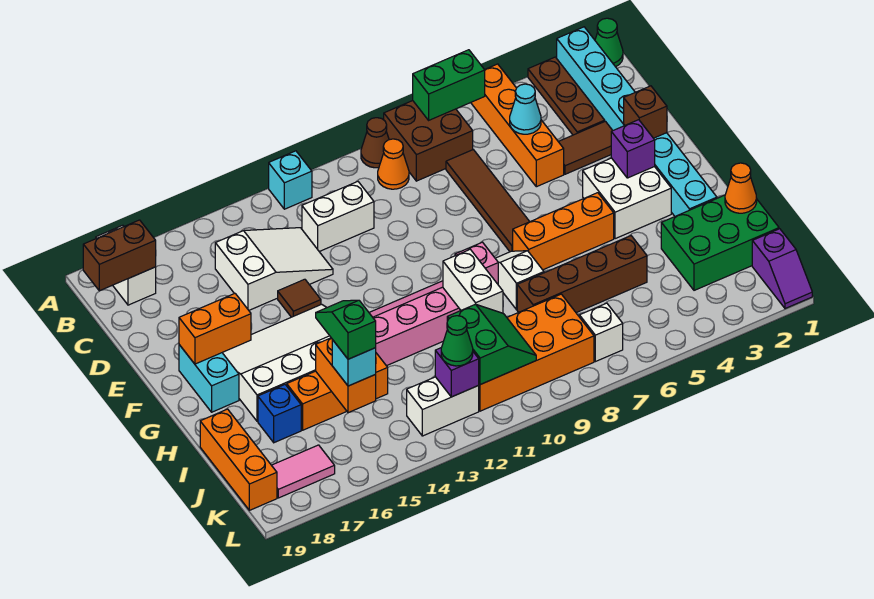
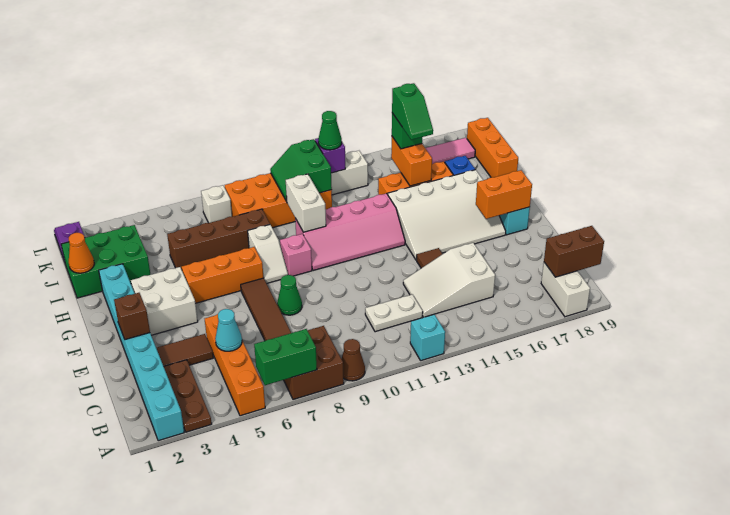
green 1x1 cone [595,18,623,67] -> green 1x1 cone moved to [277,275,302,315]
orange 1x1 cone [378,139,409,189] -> none
white 1x2 brick [302,182,374,252] -> white 1x2 plate [365,294,423,332]
purple 1x1 brick [611,120,655,178] -> none
cyan 1x1 brick [332,340,376,386] -> green 1x1 brick [392,113,422,149]

